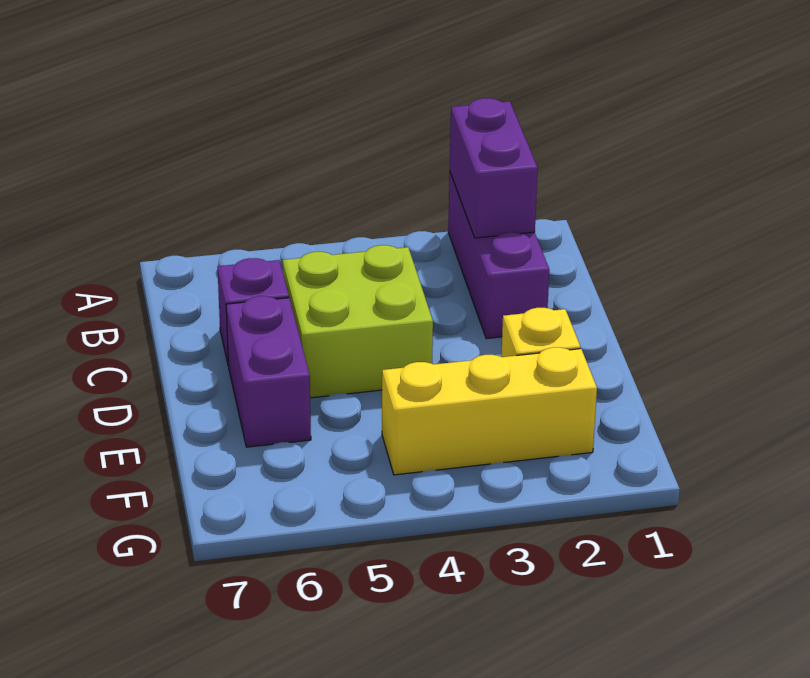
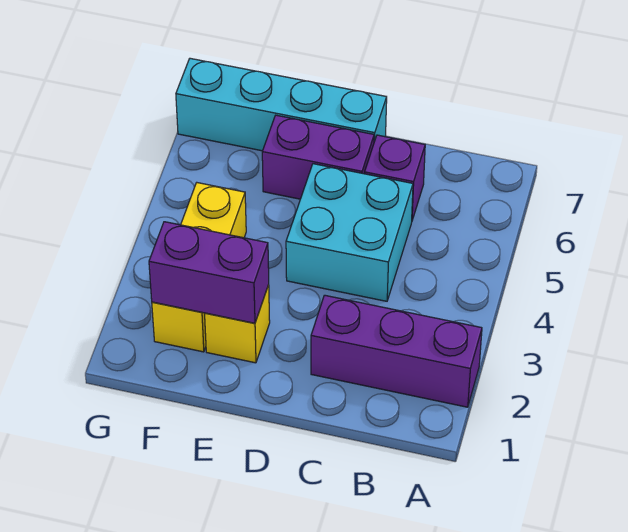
purple 1x2 brick [450,98,538,238] -> purple 1x2 brick moved to [149,222,269,323]
lime 2x2 brick [283,245,433,398] -> cyan 2x2 brick [286,164,413,301]
none -> cyan 1x4 brick [176,58,387,151]

